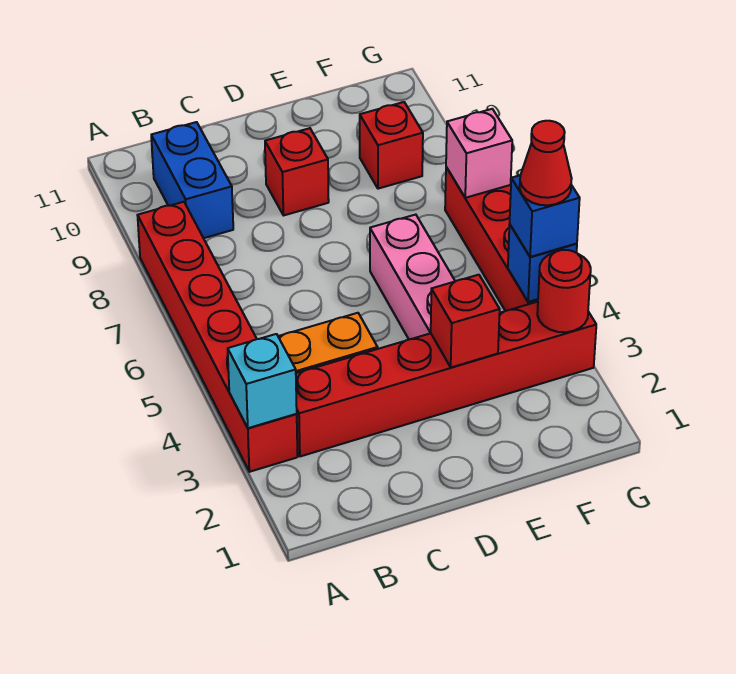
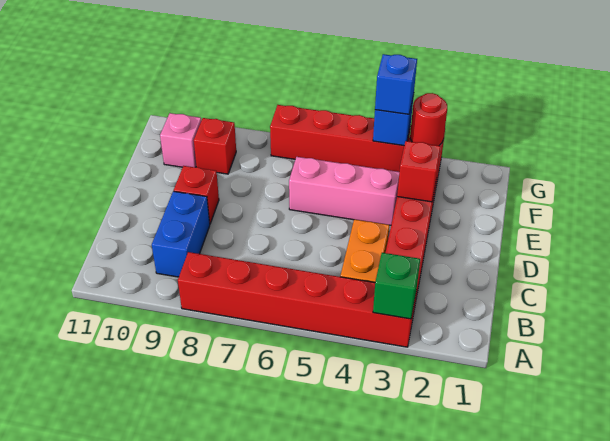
cyan 1x1 brick [228,334,297,428] -> green 1x1 brick [373,253,420,319]
blue 1x2 brick [151,122,233,238] -> blue 1x2 brick turned to [152,191,210,277]
red 1x1 cone [520,121,572,205] -> none
pink 1x1 brick [446,109,512,198] -> pink 1x1 brick moved to [160,113,201,167]

